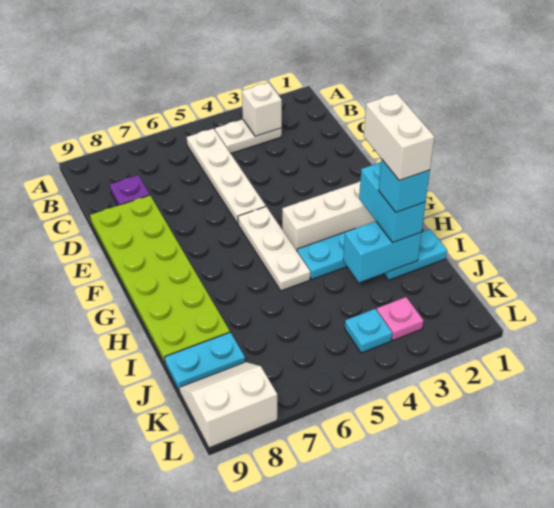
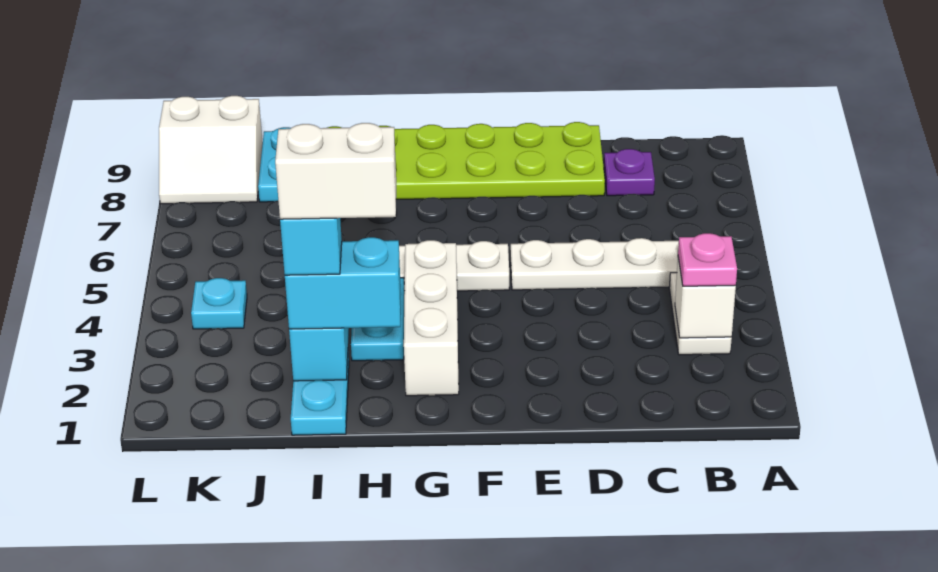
pink 1x1 plate [377,297,423,340] -> pink 1x1 plate moved to [678,233,737,286]
white 2x2 slope [179,362,277,448] -> white 2x2 slope turned to [159,96,263,204]

